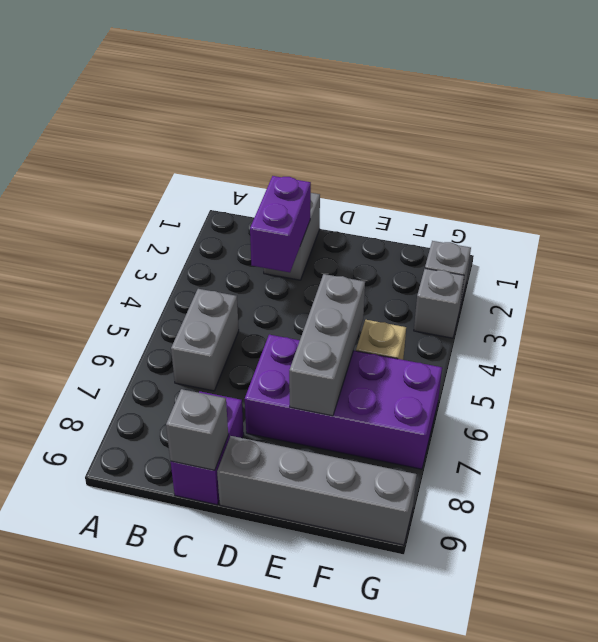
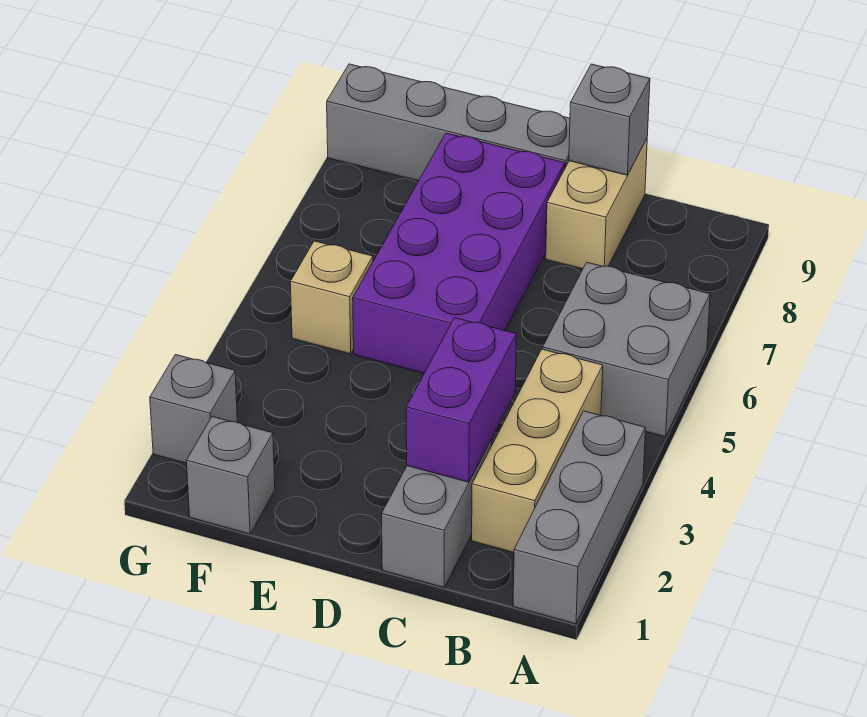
none -> tan 1x3 brick [472,349,603,553]
grey 1x2 brick [171,289,239,391] -> grey 2x2 brick [543,262,710,437]
purple 1x2 brick [171,392,244,505] -> tan 1x2 brick [546,139,647,269]
purple 2x4 brick [245,335,442,469] -> purple 2x4 brick turned to [353,133,565,373]
grey 1x3 brick [289,274,365,416] -> grey 1x3 brick moved to [513,411,645,624]
grey 1x1 brick [414,269,464,338] -> grey 1x1 brick moved to [187,417,275,534]

